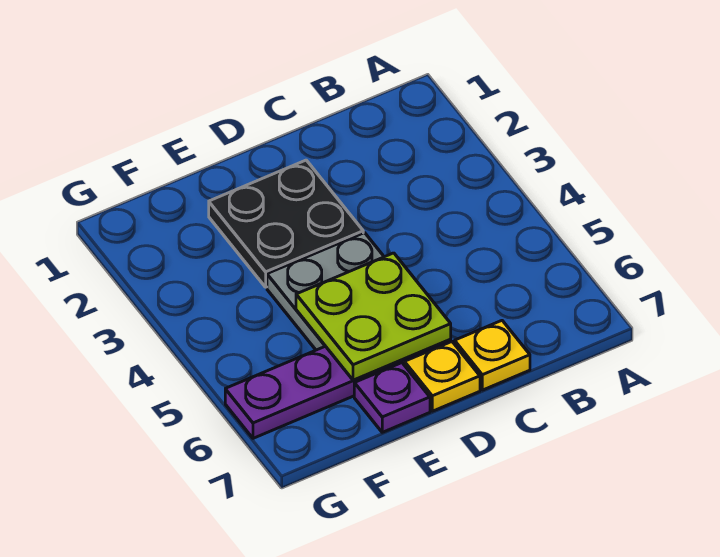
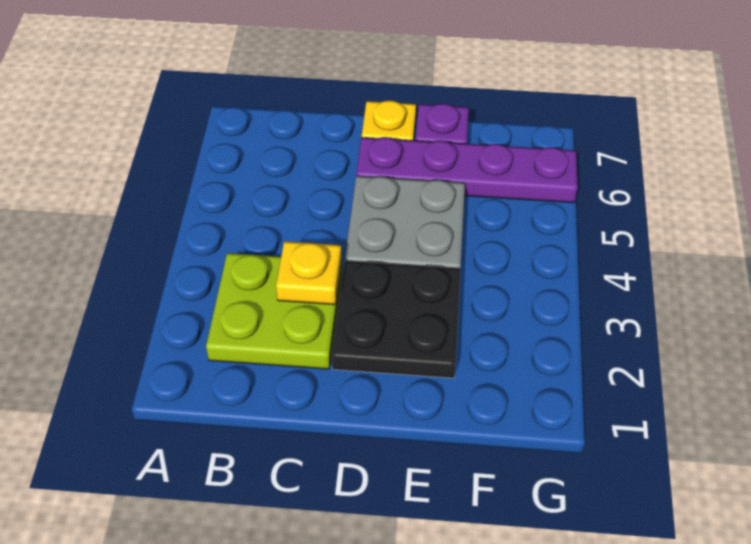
yellow 1x1 plate [455,321,530,390] -> yellow 1x1 plate moved to [276,241,342,305]
lime 2x2 plate [296,253,451,380] -> lime 2x2 plate moved to [206,253,342,369]

